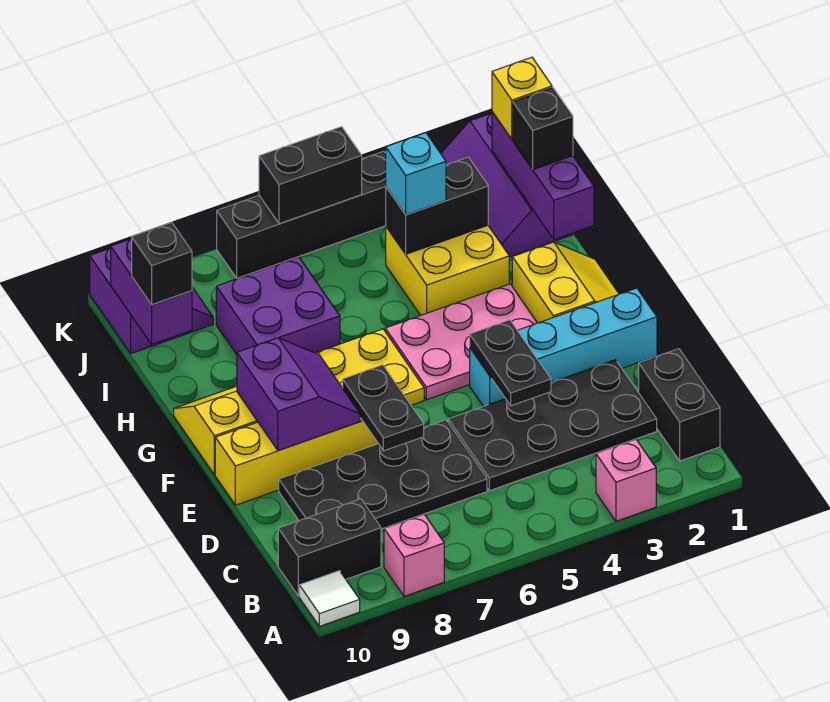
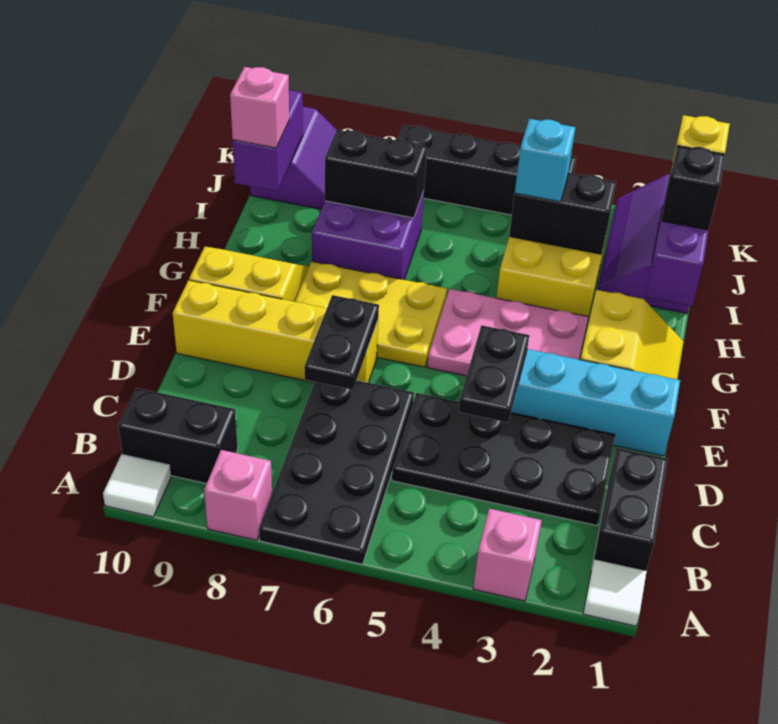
none -> white 1x1 tile [583,559,647,626]
black 2x4 plate [279,420,487,529] -> black 2x4 plate turned to [259,380,414,564]
purple 2x2 slope [237,338,360,450] -> none
black 1x1 brick [132,223,192,305] -> pink 1x1 brick [230,67,289,148]
black 1x2 brick [259,127,362,224] -> black 1x2 brick moved to [325,130,427,218]

